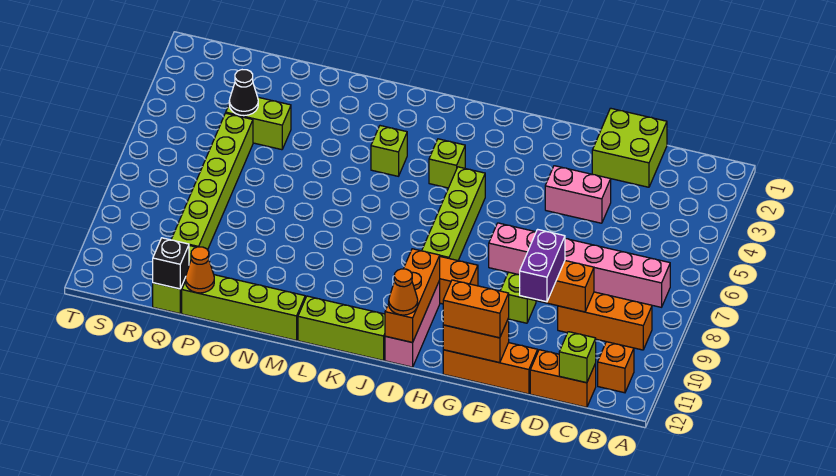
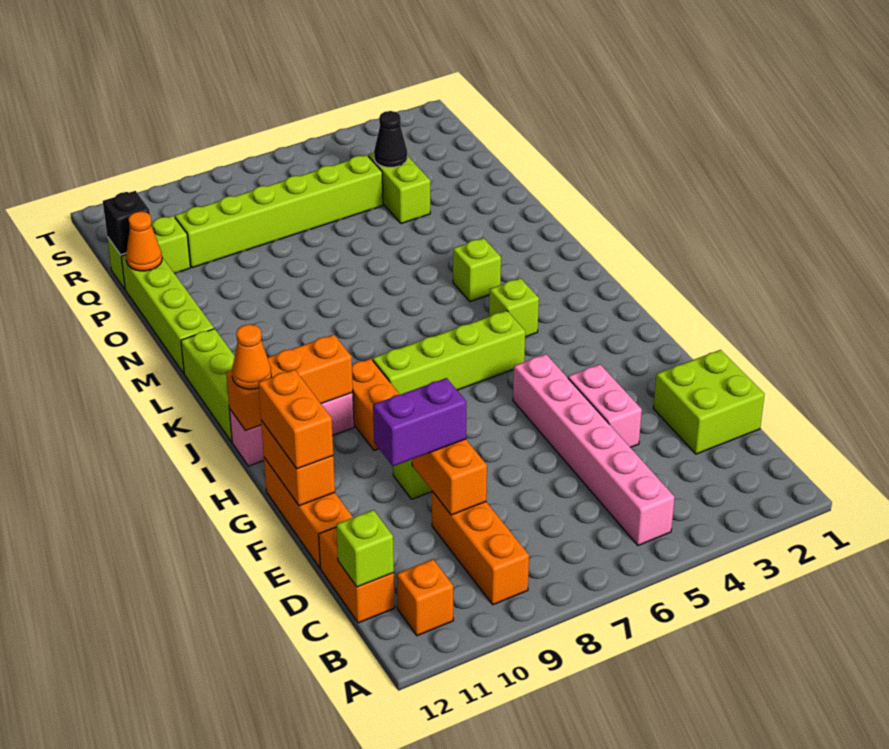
pink 1x6 brick [489,223,670,307] -> pink 1x6 brick moved to [513,354,675,545]

